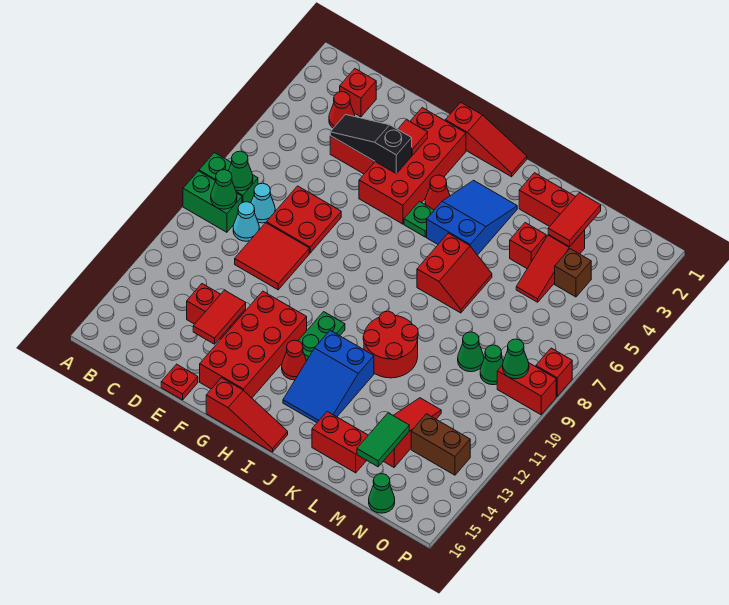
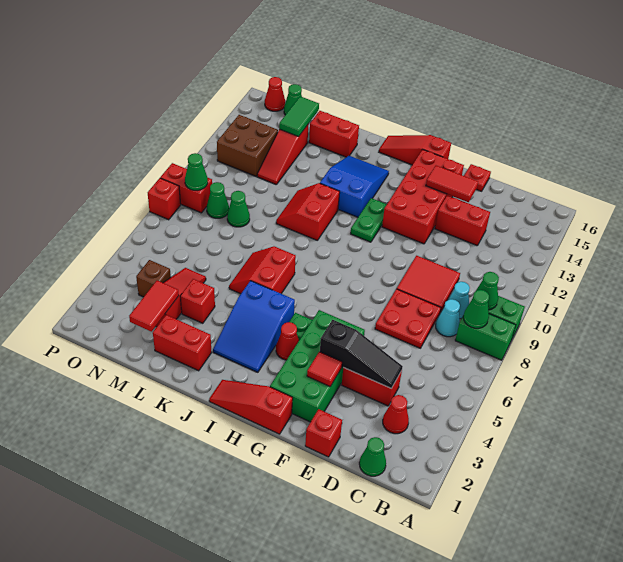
none -> green 1x1 cone [359,437,386,476]
red 1x1 brick [340,69,376,117] -> red 1x1 brick moved to [305,409,342,457]
red 1x2 tile [193,290,246,344] -> red 1x2 tile turned to [426,166,478,202]
red 2x4 brick [359,108,466,224] -> green 2x4 brick [270,310,365,422]
red 1x1 cone [282,340,306,380] -> red 1x1 cone moved to [265,77,285,111]
red 2x2 round brick [363,311,418,378] -> red 2x2 slope [276,183,340,240]
brown 1x2 brick [411,414,470,475] -> brown 2x2 brick [217,115,278,176]

